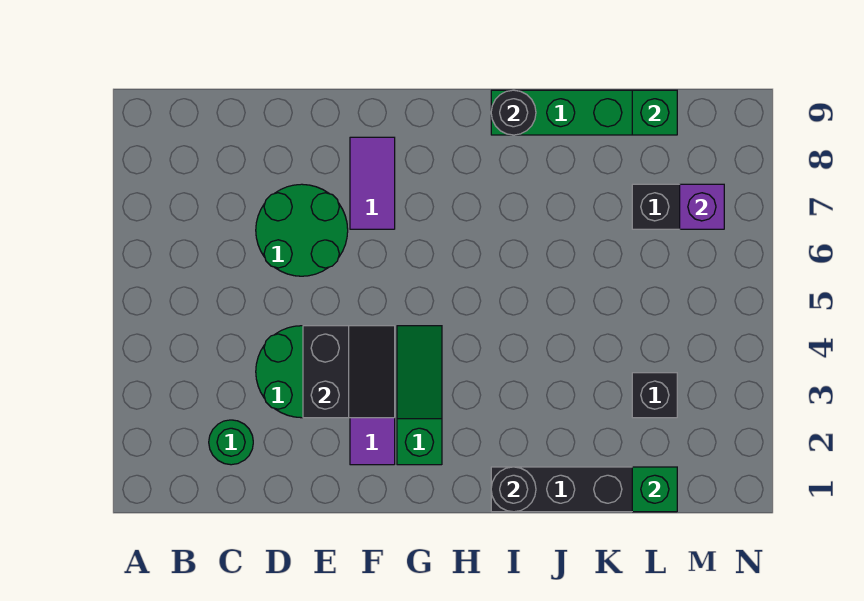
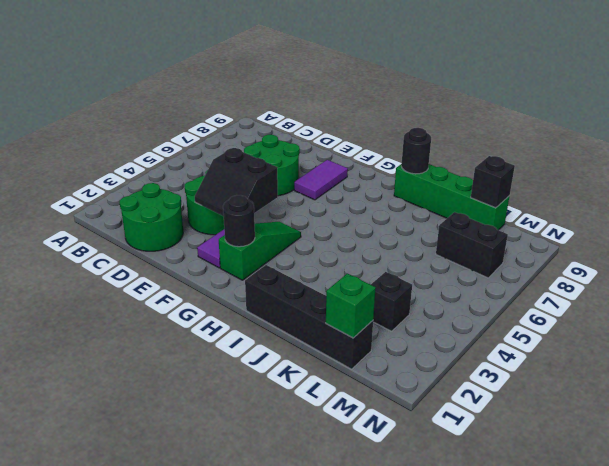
green 1x1 round brick [209,420,253,465] -> green 2x2 round brick [120,183,183,251]
black 2x2 slope [303,326,395,418] -> black 2x2 slope turned to [195,148,278,216]
black 1x1 round brick [491,467,536,512] -> black 1x1 round brick moved to [223,195,255,247]
green 1x1 brick [632,90,677,135] -> black 1x1 brick [471,156,515,208]
purple 1x1 brick [680,184,724,229] -> none

